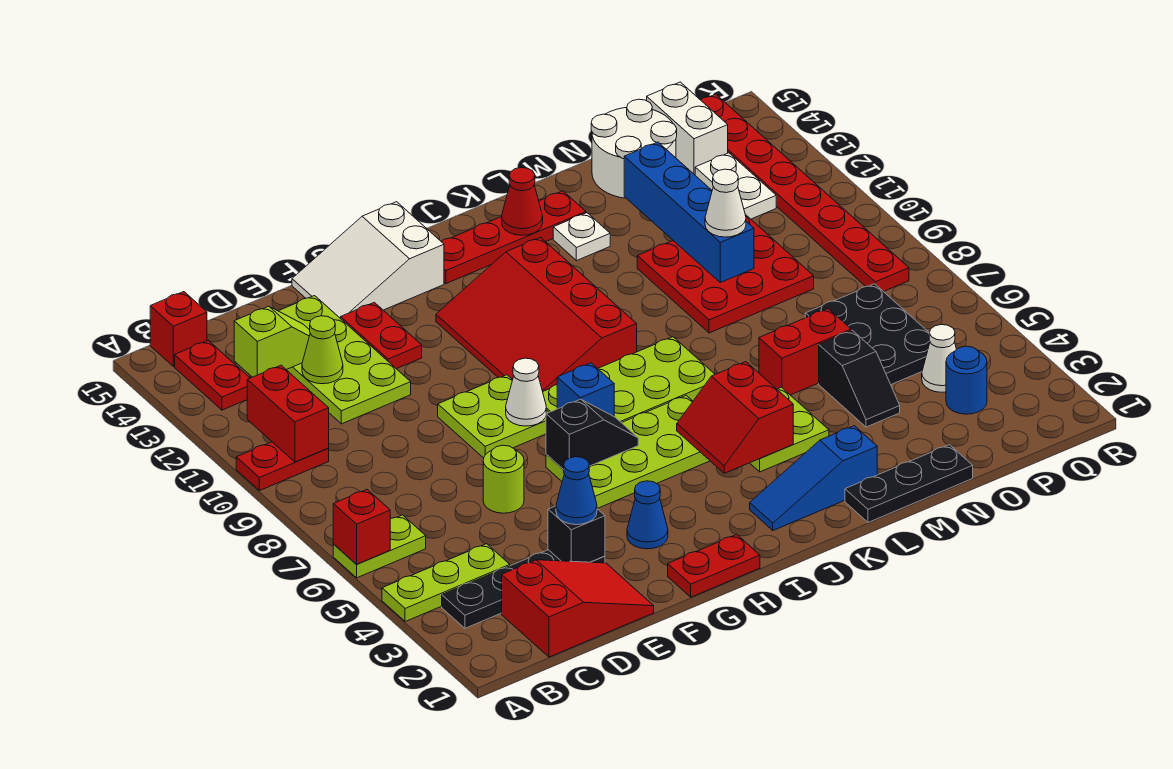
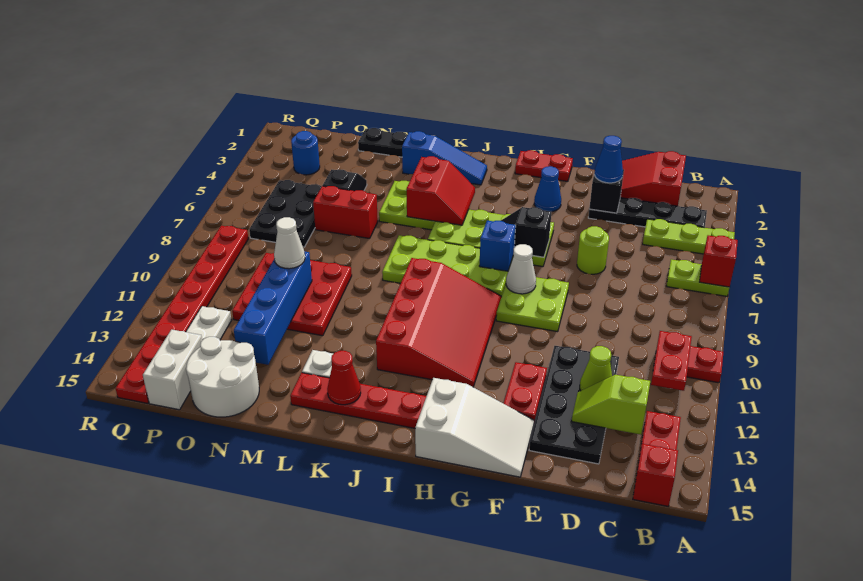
red 1x2 brick [247,365,329,462] -> red 1x2 plate [651,331,692,391]
lime 2x4 plate [279,296,411,424] -> black 2x4 plate [529,346,619,464]
white 1x1 cone [922,325,957,392] -> none

